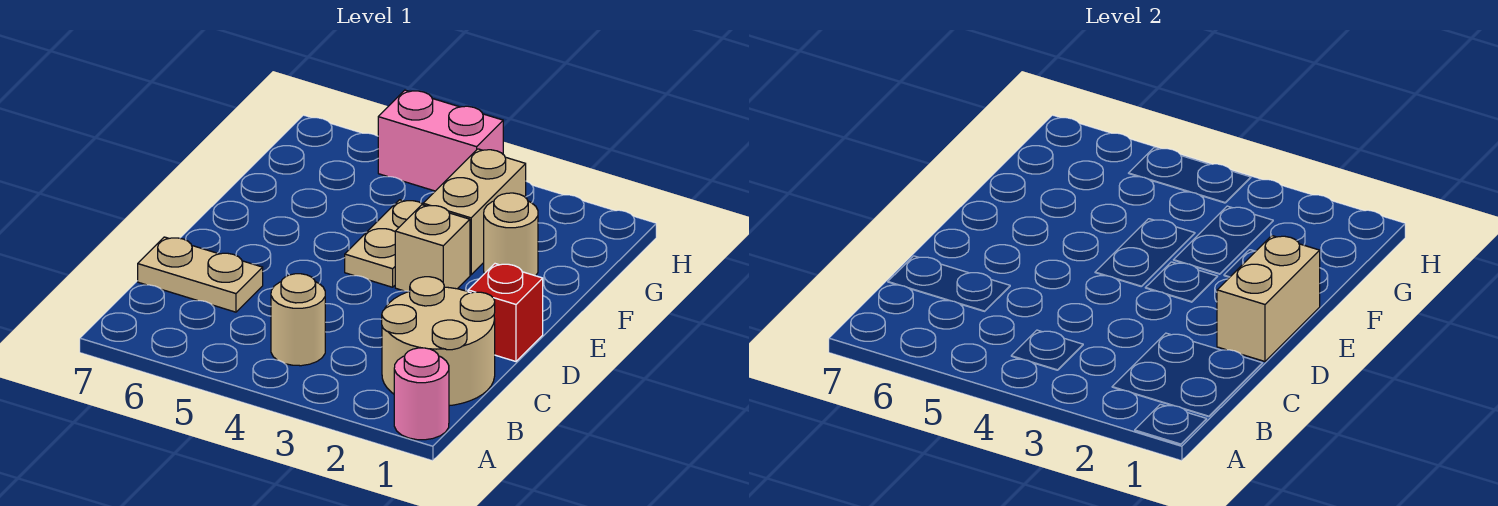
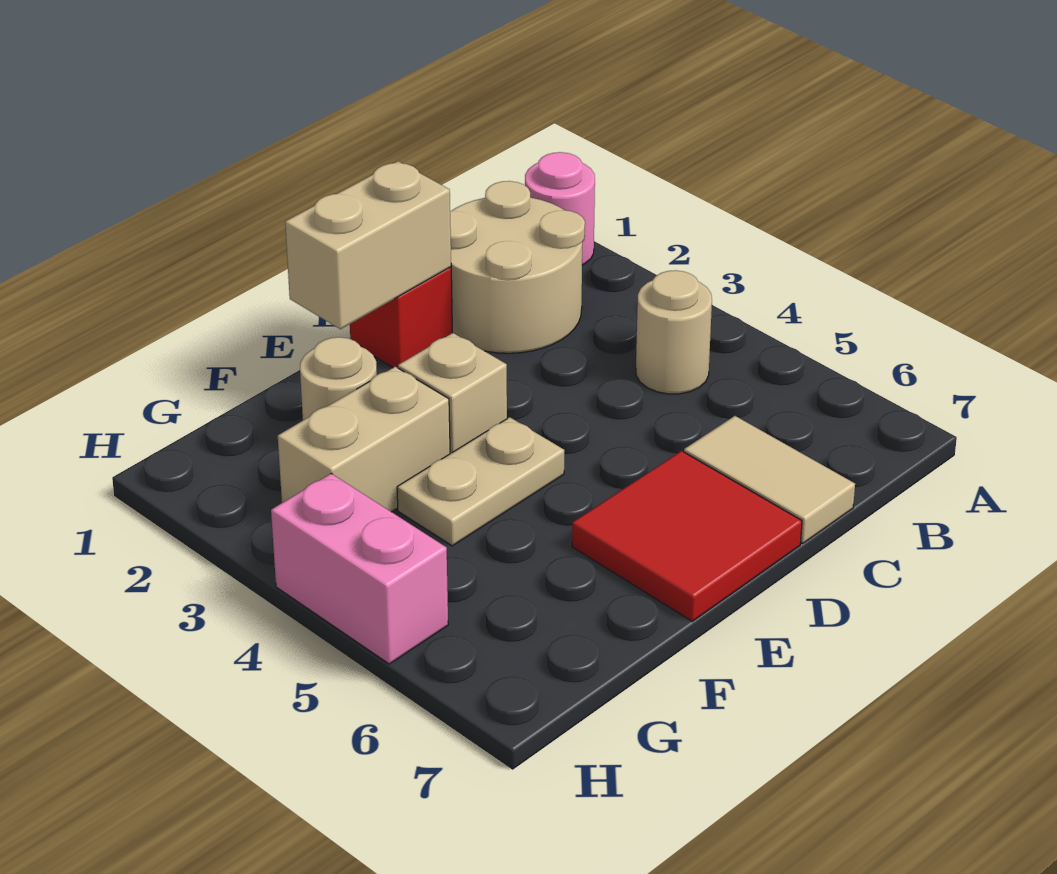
tan 1x2 plate [138,237,263,312] -> tan 1x2 tile [684,416,855,543]
none -> red 2x2 tile [572,451,802,621]

